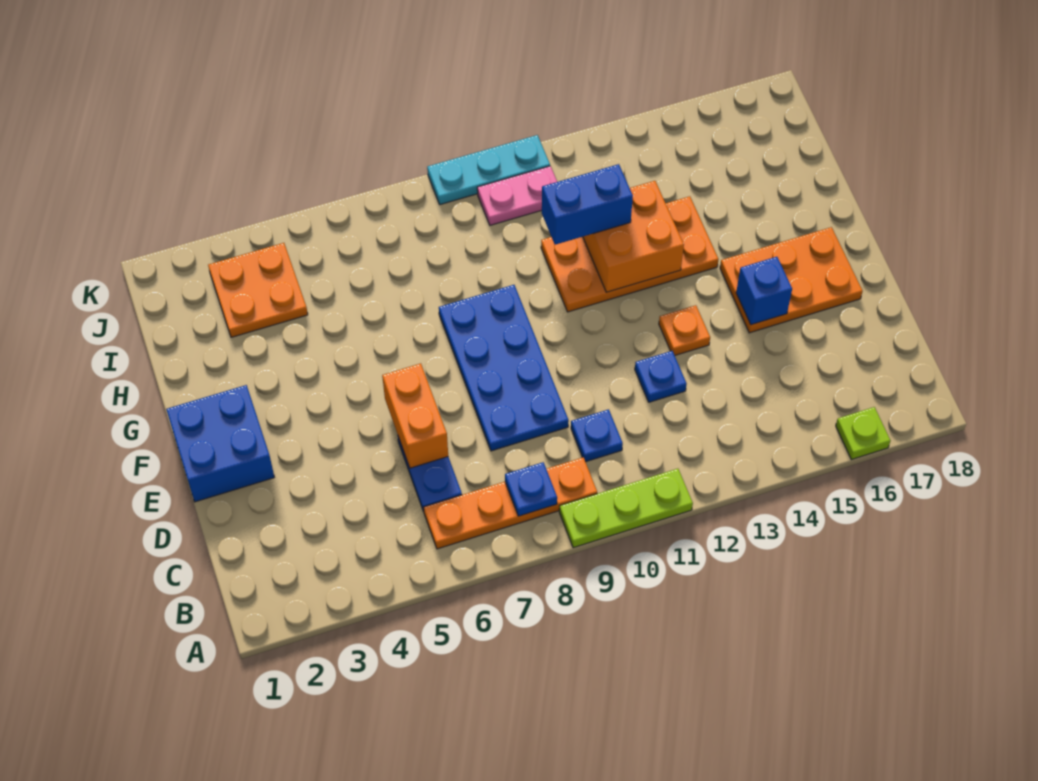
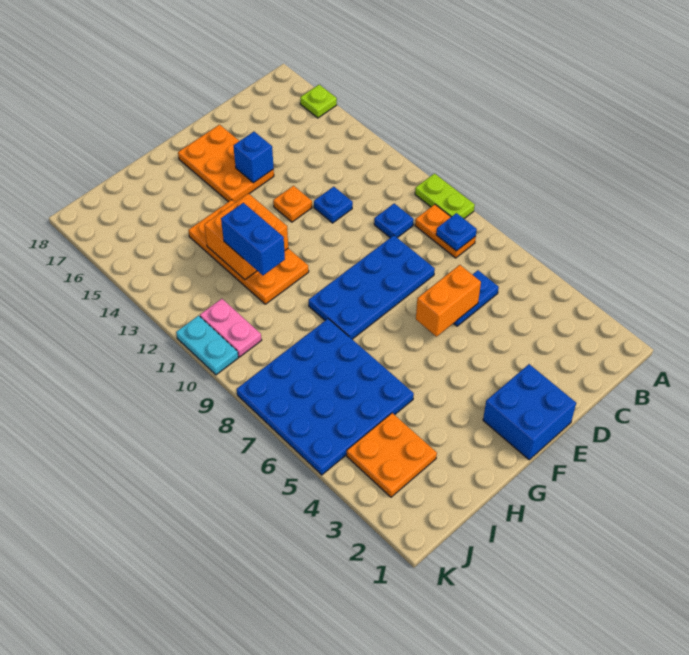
lime 1x3 plate [559,469,693,548] -> lime 1x2 plate [415,174,475,219]
orange 1x4 plate [424,457,597,549] -> orange 1x2 plate [415,204,476,258]
none -> blue 4x4 plate [237,319,414,475]
cyan 1x3 plate [427,135,550,205] -> cyan 1x2 plate [176,316,238,375]

